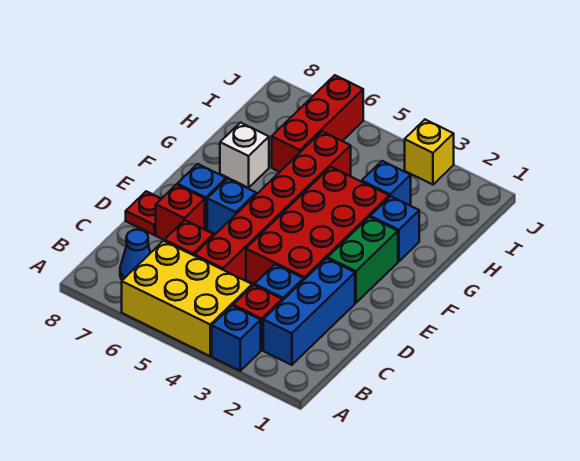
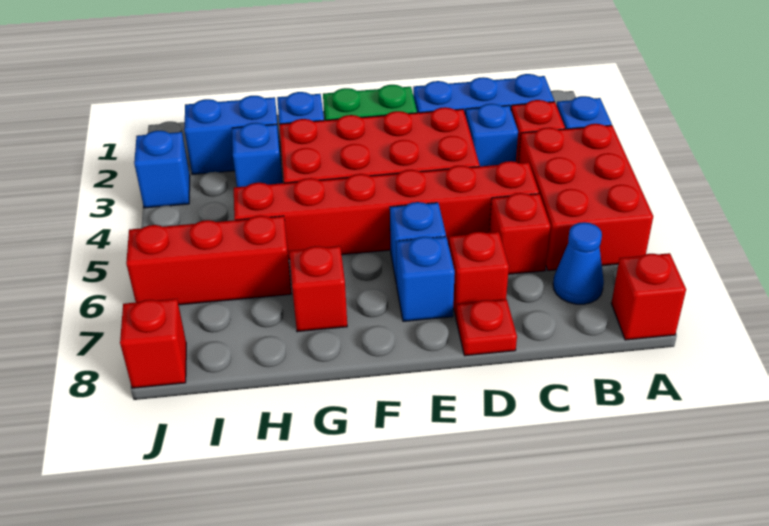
yellow 2x3 brick [122,241,252,356] -> red 2x3 brick [518,124,653,271]
none -> red 1x1 brick [611,253,686,340]
white 1x1 brick [220,123,269,188] -> red 1x1 brick [289,246,347,332]
none -> blue 1x2 brick [184,96,281,174]
yellow 1x1 brick [405,120,454,185] -> blue 1x1 brick [134,131,190,208]
none -> red 1x1 brick [120,299,186,388]

